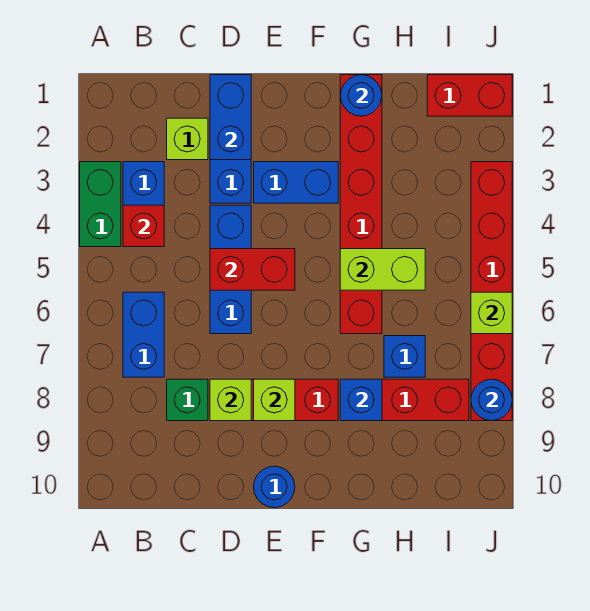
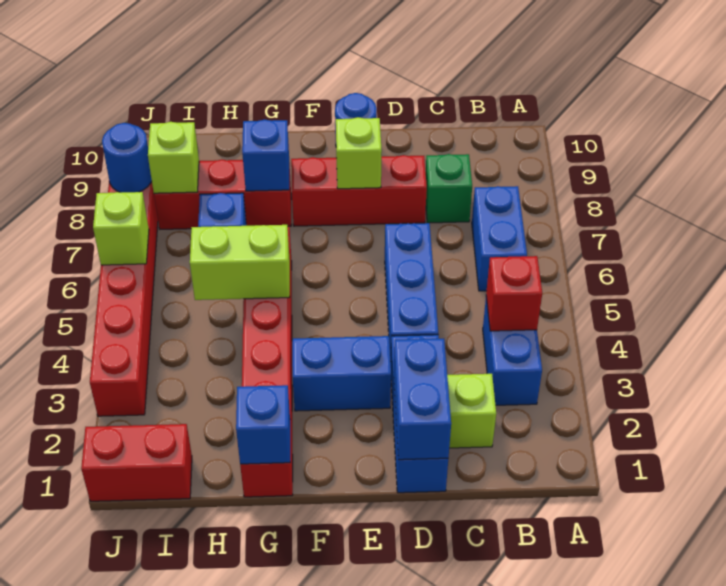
green 1x2 brick [80,162,121,247] -> none
red 1x2 brick [210,249,295,290] -> none
lime 1x1 brick [210,379,251,421] -> lime 1x1 brick moved to [148,122,199,193]
blue 1x1 round brick [340,75,382,116] -> blue 1x1 brick [236,385,290,464]

